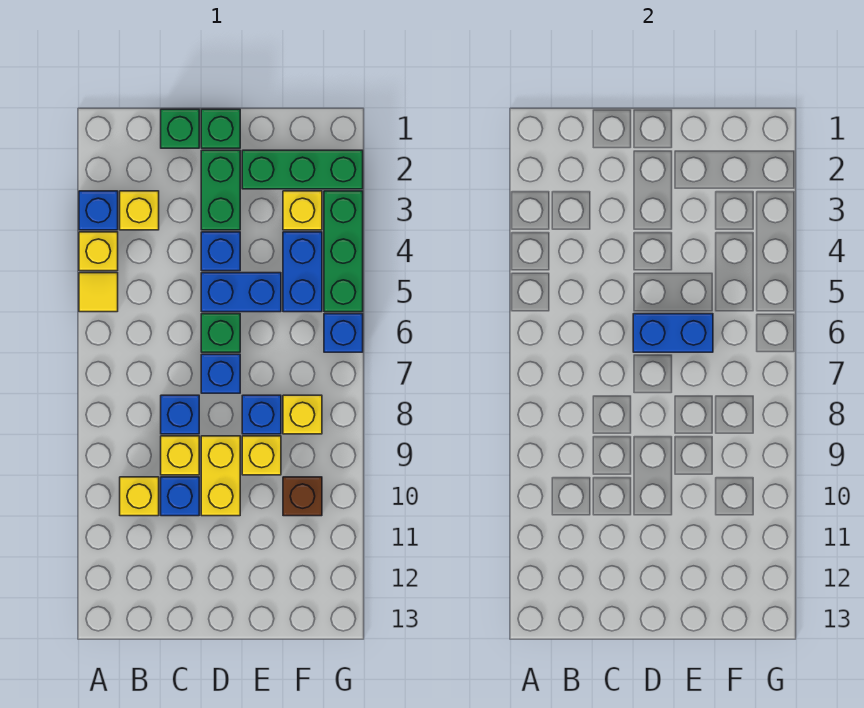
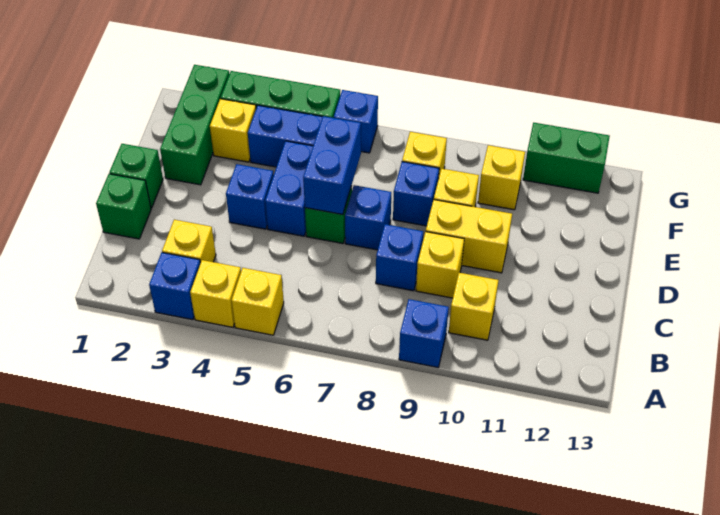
yellow 1x1 tile [79,273,118,312] -> yellow 1x1 brick [231,268,284,335]
blue 1x1 brick [161,477,199,516] -> blue 1x1 brick moved to [399,299,449,367]
green 1x2 brick [201,150,240,230] -> green 1x2 brick moved to [523,123,610,193]
brown 1x1 brick [283,477,322,516] -> yellow 1x1 brick [478,145,525,210]

